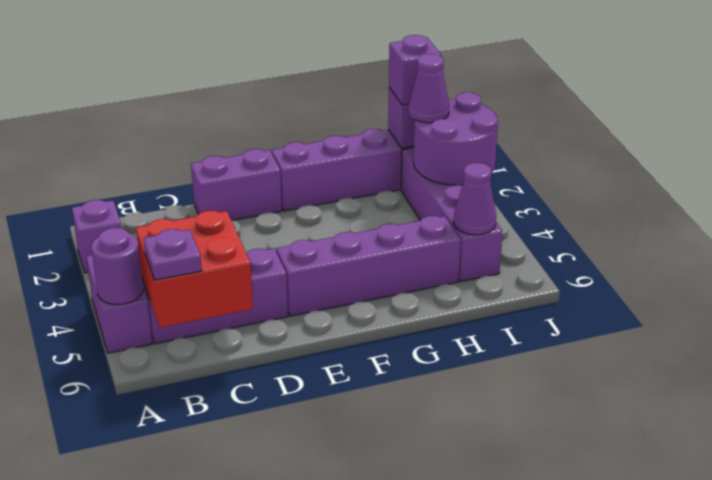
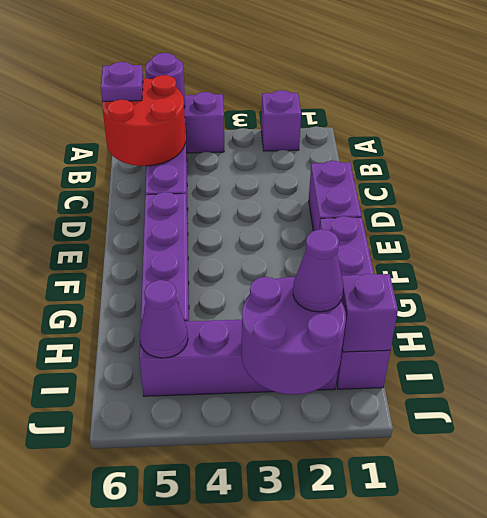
red 2x2 brick [136,211,253,328] -> red 2x2 round brick [102,75,185,166]
purple 1x1 brick [389,35,441,105] -> none

